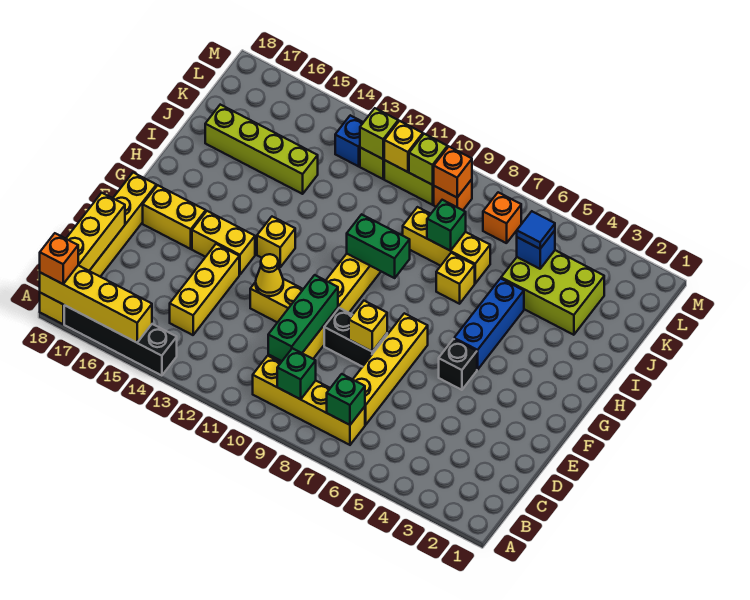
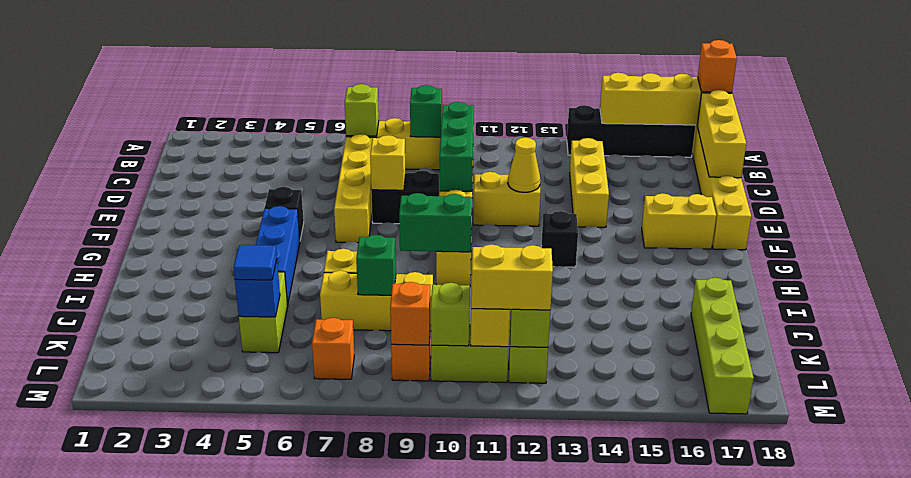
green 1x1 brick [327,374,365,425] -> lime 1x1 brick [345,84,379,136]
yellow 1x2 brick [192,211,255,275] -> yellow 1x2 brick moved to [471,244,553,310]
yellow 1x1 brick [257,217,295,267] -> black 1x1 brick [541,211,578,267]
lime 2x3 brick [501,250,604,335] -> lime 1x2 brick [239,272,288,353]
lime 1x4 brick [205,105,318,194] -> lime 1x4 brick turned to [691,278,754,414]
blue 1x1 brick [335,115,363,166] -> none

